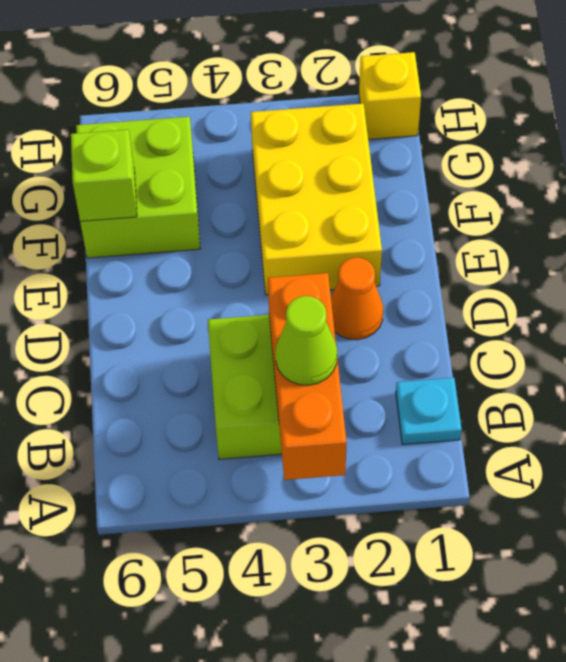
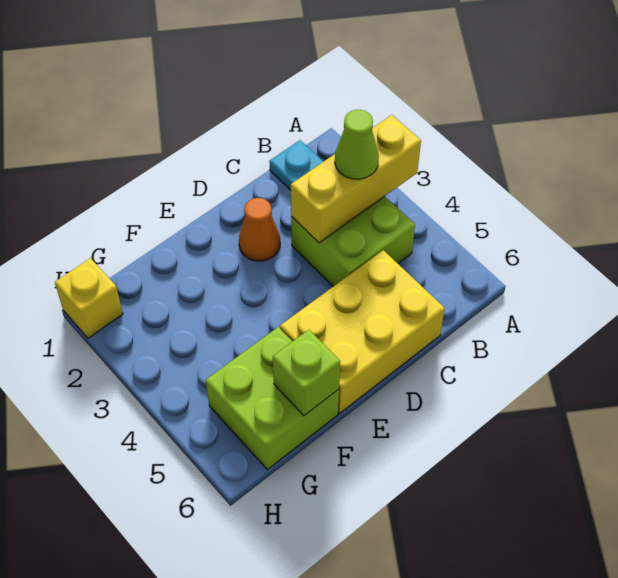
orange 1x3 brick [268,273,347,480] -> yellow 1x3 brick [291,115,421,243]
yellow 2x3 brick [251,104,382,295] -> yellow 2x3 brick moved to [280,250,445,413]

